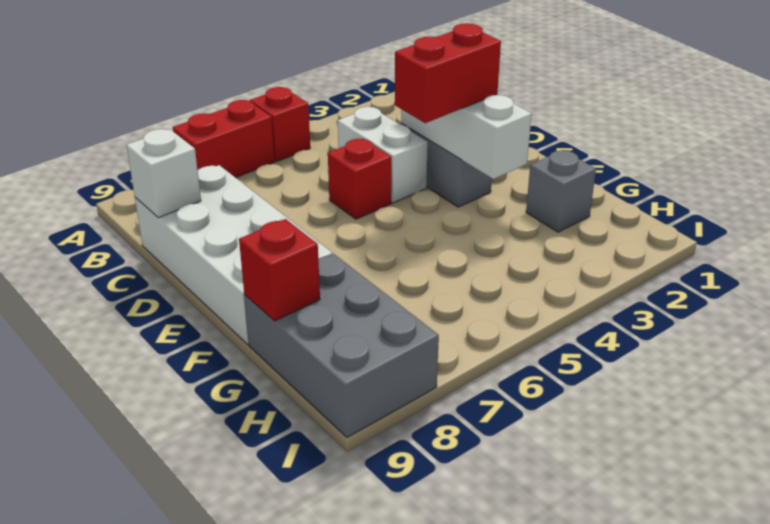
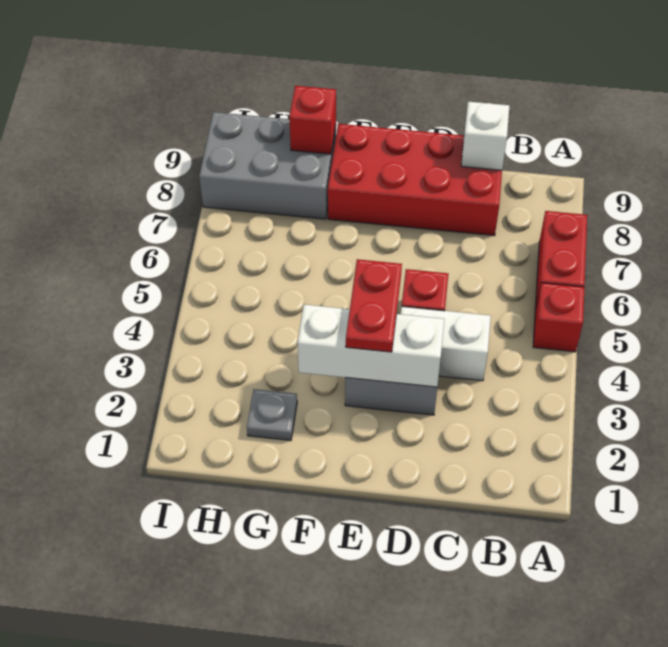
white 2x4 brick [135,165,332,344] -> red 2x4 brick [328,124,502,236]
red 1x2 brick [395,23,501,123] -> red 1x2 plate [346,259,402,352]
grey 1x1 brick [526,150,596,232] -> grey 1x1 plate [247,389,297,441]

